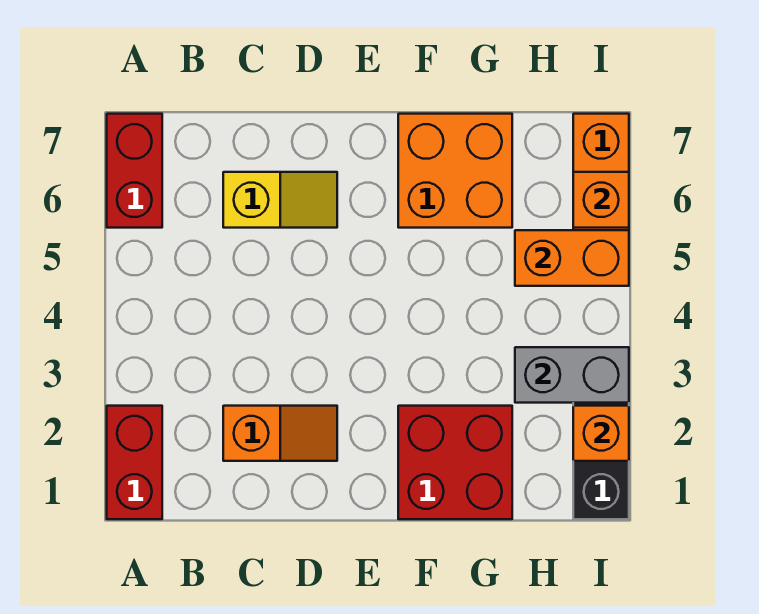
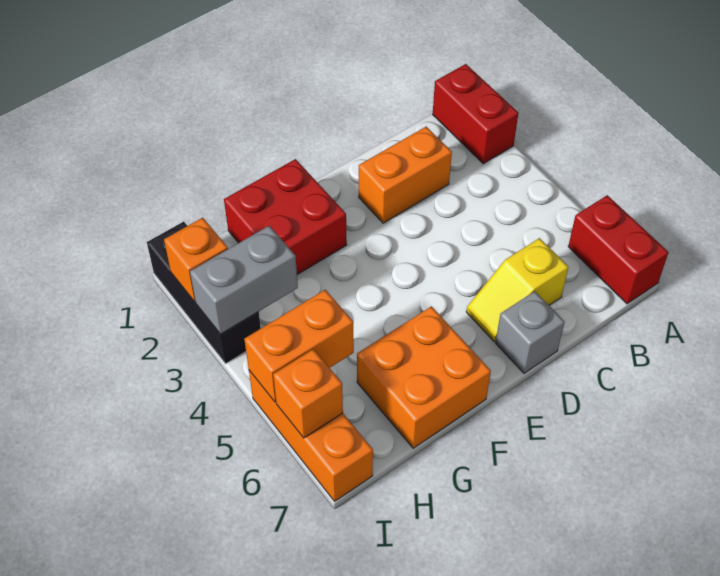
orange 1x2 slope [223,406,337,461] -> orange 1x2 brick [359,127,452,223]
none -> grey 1x1 brick [496,291,565,373]

